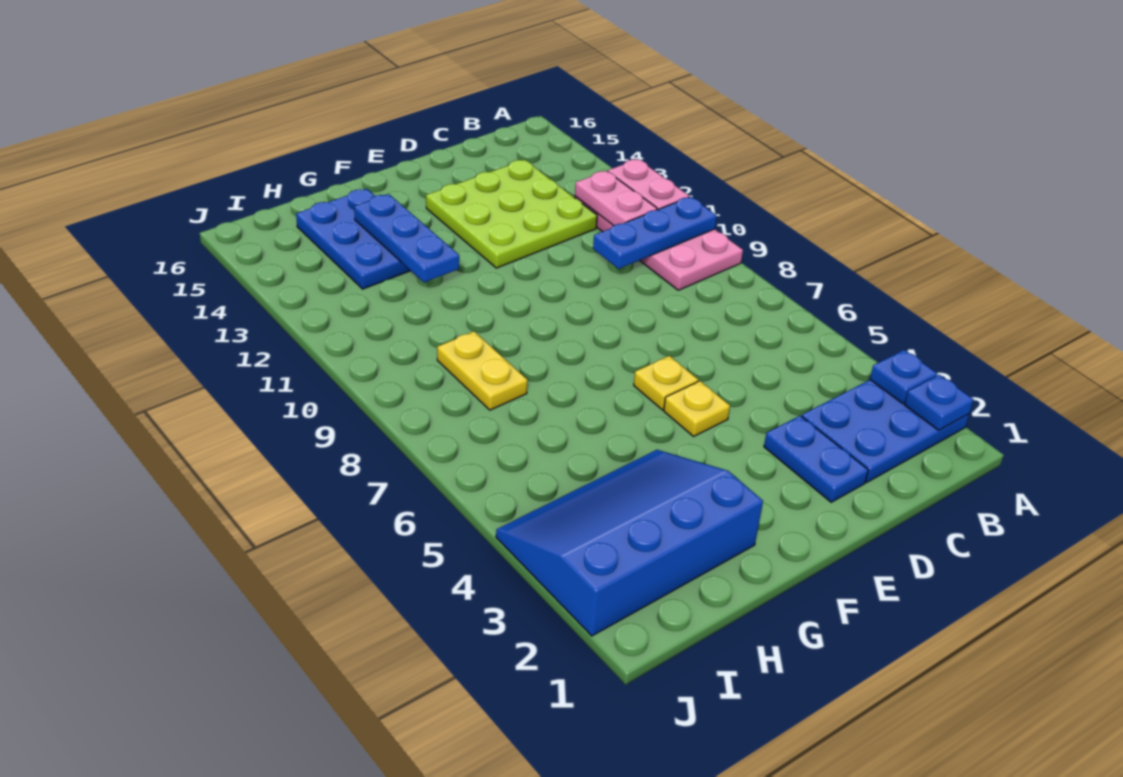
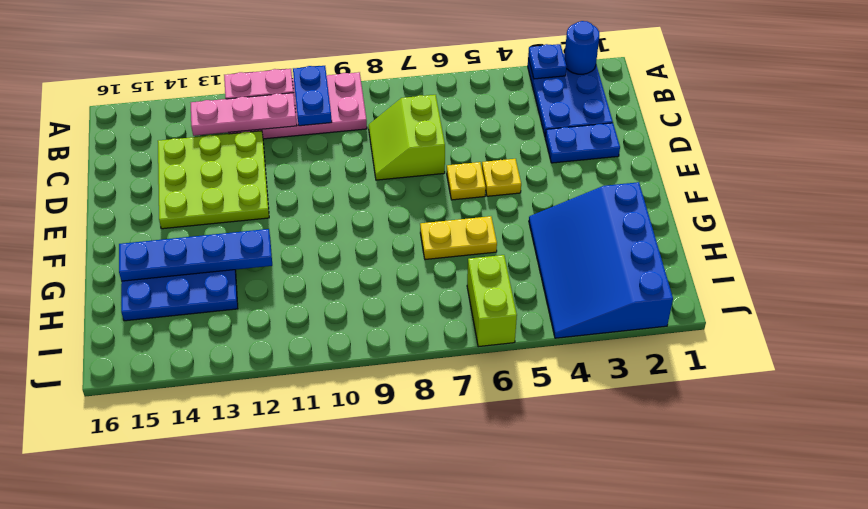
blue 1x1 plate [905,375,974,430] -> blue 1x1 round brick [564,21,599,74]
blue 1x3 plate [593,197,717,269] -> blue 1x2 plate [293,66,332,126]
pink 1x2 plate [575,171,657,226] -> pink 1x3 plate [191,93,297,136]
none -> lime 2x2 slope [369,95,445,180]
blue 1x3 plate [354,194,459,282] -> blue 1x4 plate [119,229,272,281]
yellow 1x2 plate [437,331,527,410] -> yellow 1x2 plate moved to [420,216,497,260]
none -> lime 1x2 brick [467,255,517,347]

